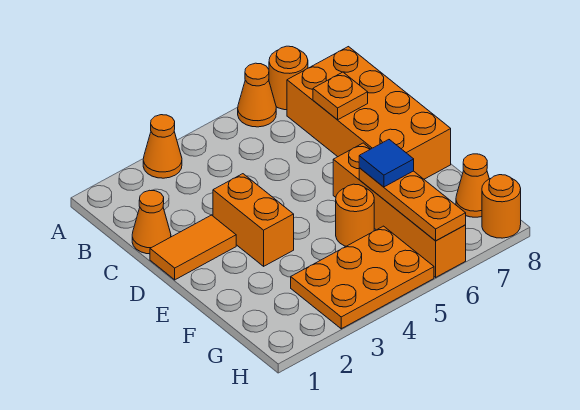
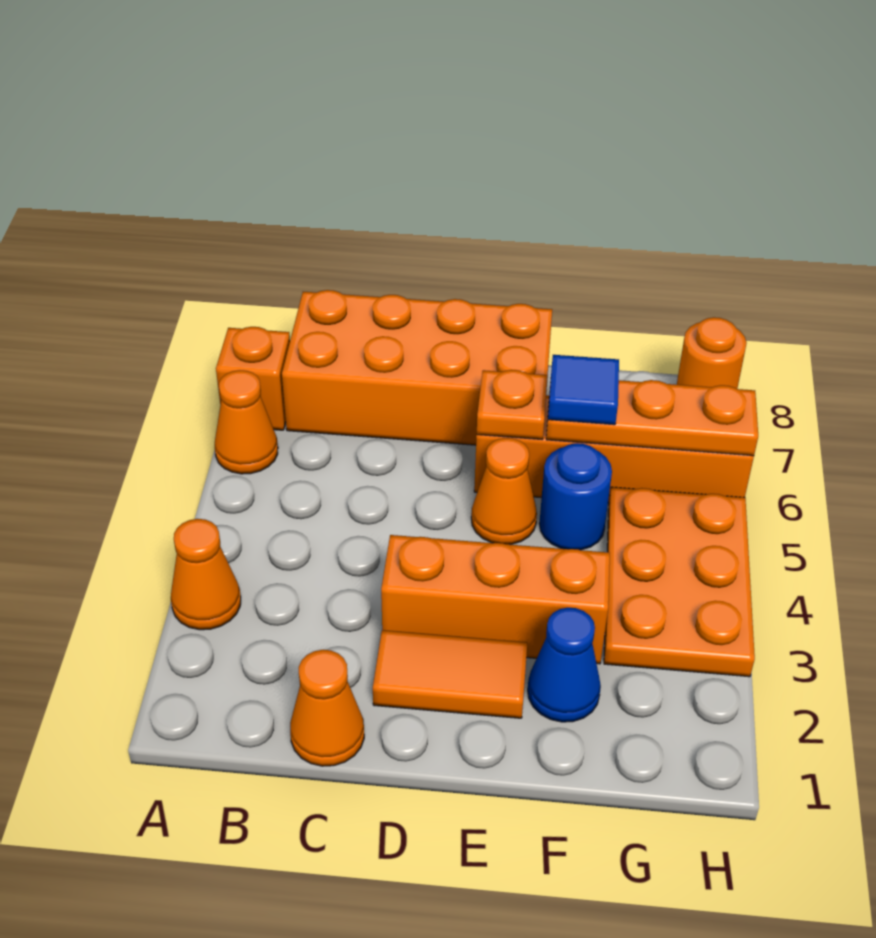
orange 1x1 round brick [269,46,308,110] -> orange 1x1 brick [216,327,290,430]
orange 1x1 plate [313,72,368,120] -> orange 1x1 plate moved to [477,370,548,440]
orange 1x2 tile [150,215,236,280] -> orange 1x2 tile turned to [373,630,527,718]
orange 1x2 brick [213,174,294,266] -> orange 1x3 brick [381,535,610,664]
none -> blue 1x1 cone [528,608,601,722]
orange 1x1 round brick [336,184,374,246] -> blue 1x1 round brick [539,443,612,550]
orange 1x1 cone [456,154,489,217] -> orange 1x1 cone moved to [471,438,537,544]

